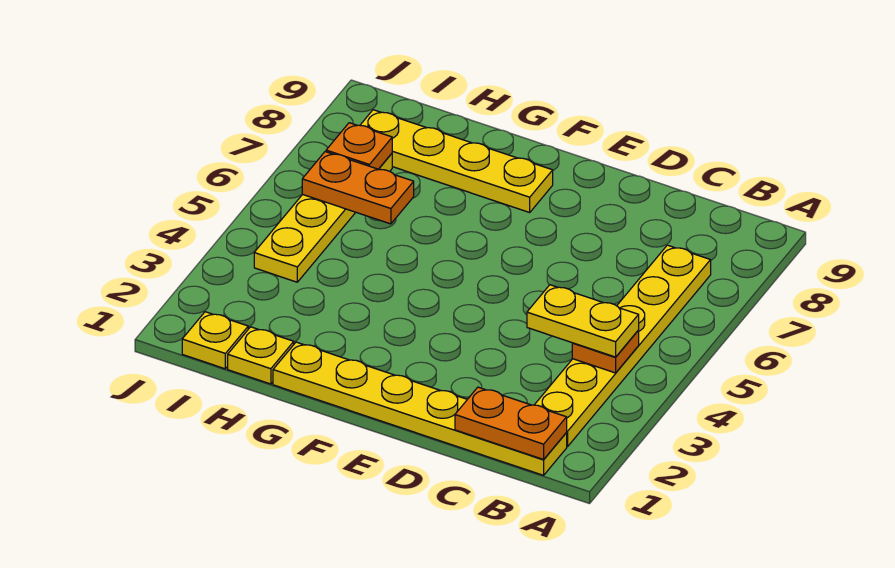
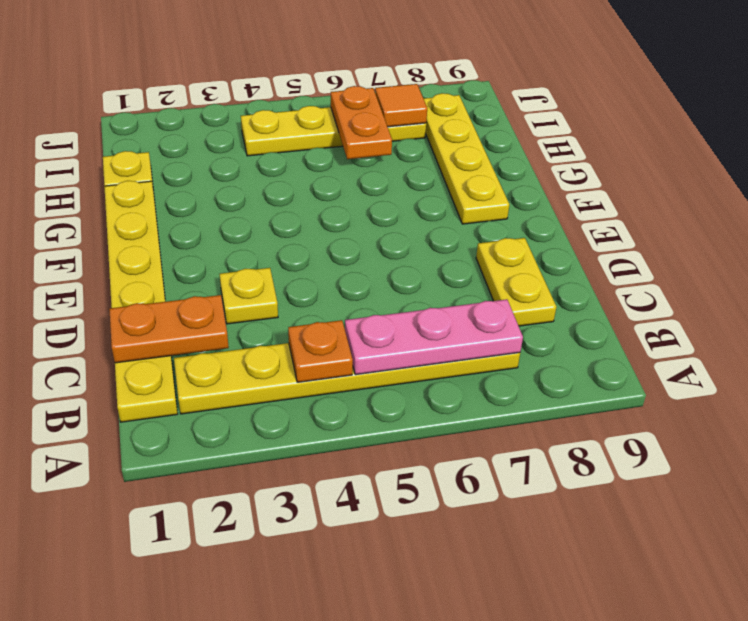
orange 1x2 plate [455,387,567,459] -> orange 1x2 plate turned to [109,295,229,363]
yellow 1x2 plate [527,285,639,357] -> yellow 1x2 plate moved to [476,238,556,326]
none -> pink 1x3 plate [345,299,523,375]
yellow 1x1 plate [182,312,248,369] -> yellow 1x1 plate moved to [220,268,278,324]
orange 1x1 plate [326,123,392,169] -> orange 1x1 tile [375,84,427,127]

